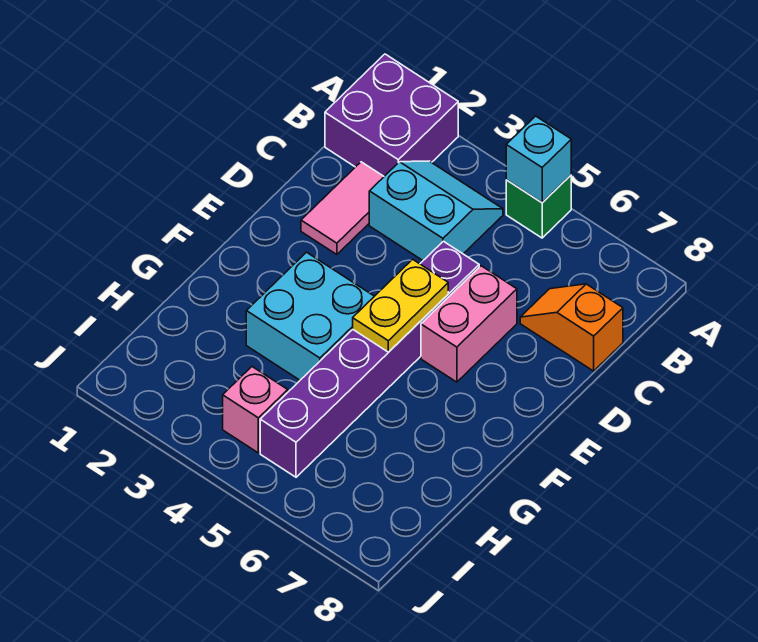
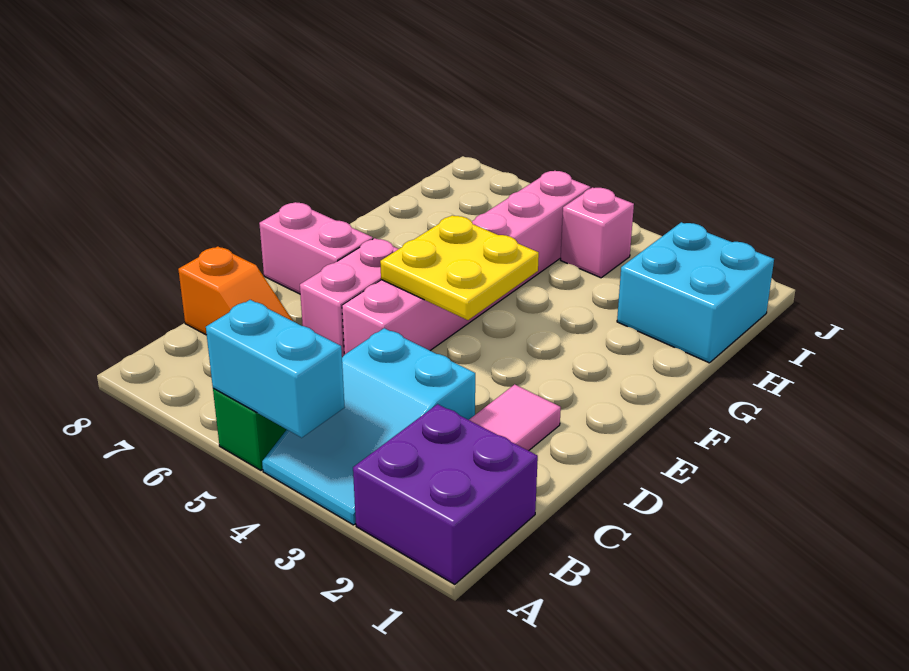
cyan 1x1 brick [506,116,571,203] -> cyan 1x2 brick [206,300,345,438]
cyan 2x2 slope [369,161,503,260] -> cyan 2x3 slope [262,328,475,525]
purple 1x6 brick [260,241,479,477] -> pink 1x6 brick [342,171,590,354]
yellow 1x2 plate [353,259,448,352] -> yellow 2x2 plate [380,215,539,320]
none -> pink 1x2 brick [259,202,373,294]
cyan 2x2 brick [246,252,374,380] -> cyan 2x2 brick moved to [617,222,774,363]

